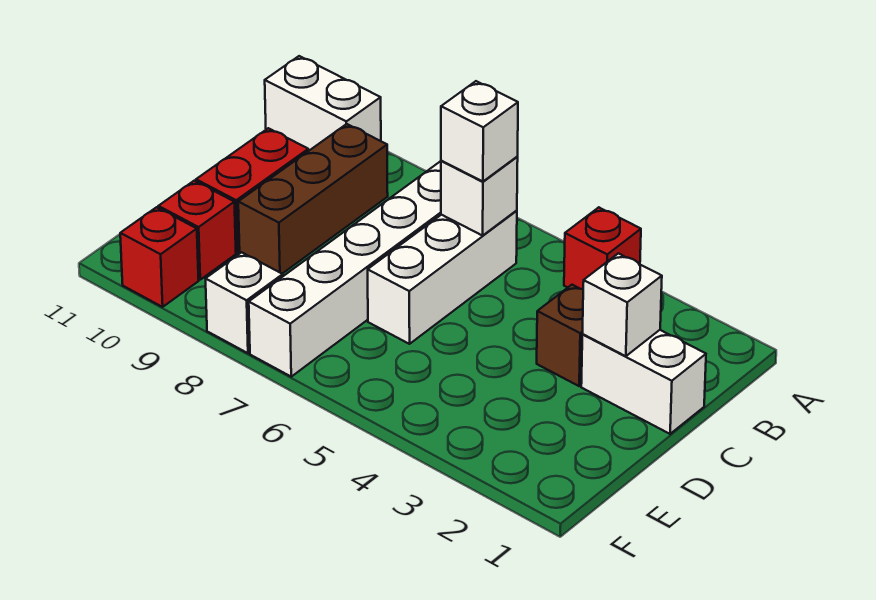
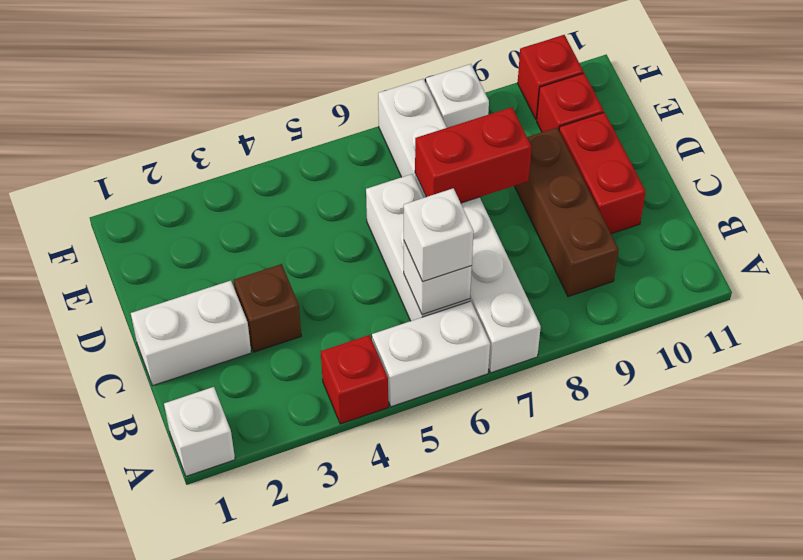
white 1x2 brick [265,56,381,151] -> white 1x2 brick moved to [372,301,490,407]
white 1x1 brick [582,253,662,356] -> white 1x1 brick moved to [164,387,235,476]
none -> red 1x2 brick [415,107,532,203]

